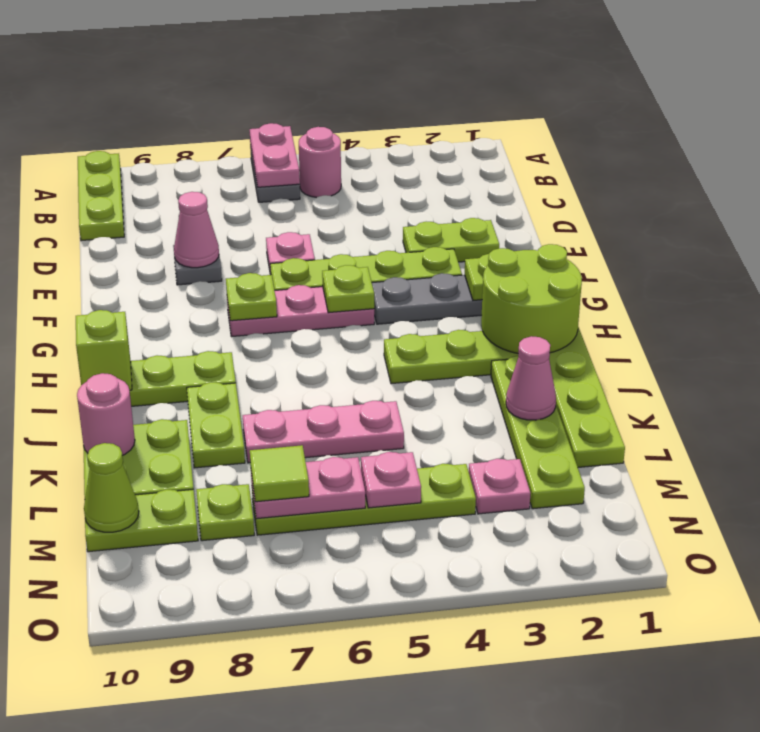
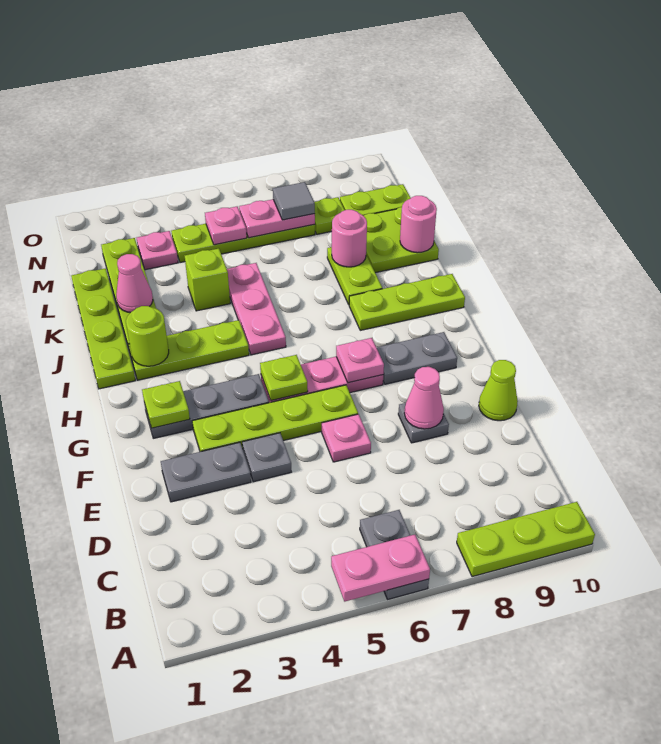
pink 1x2 plate [250,123,300,187] -> pink 1x2 plate turned to [331,535,430,602]
lime 1x3 plate [78,151,124,241] -> lime 1x3 plate turned to [457,502,595,577]
pink 1x1 round brick [299,127,341,198] -> pink 1x1 round brick moved to [332,210,367,267]
lime 1x2 plate [403,218,499,262] -> grey 1x2 plate [161,442,251,502]
none -> grey 1x1 plate [242,433,291,482]
lime 1x1 plate [226,273,277,321] -> pink 1x1 plate [336,338,384,383]
none -> grey 1x2 plate [377,332,457,384]
lime 2x2 round brick [481,244,582,353] -> lime 1x1 round brick [126,306,169,366]
lime 1x1 brick [76,310,132,390] -> lime 1x1 brick moved to [185,248,230,311]
pink 1x3 plate [243,401,404,463] -> pink 1x3 plate turned to [227,263,286,355]
lime 1x1 tile [250,445,309,502] -> grey 1x1 tile [273,182,315,220]
lime 1x1 cone [84,443,139,532] -> lime 1x1 cone moved to [479,360,518,421]

